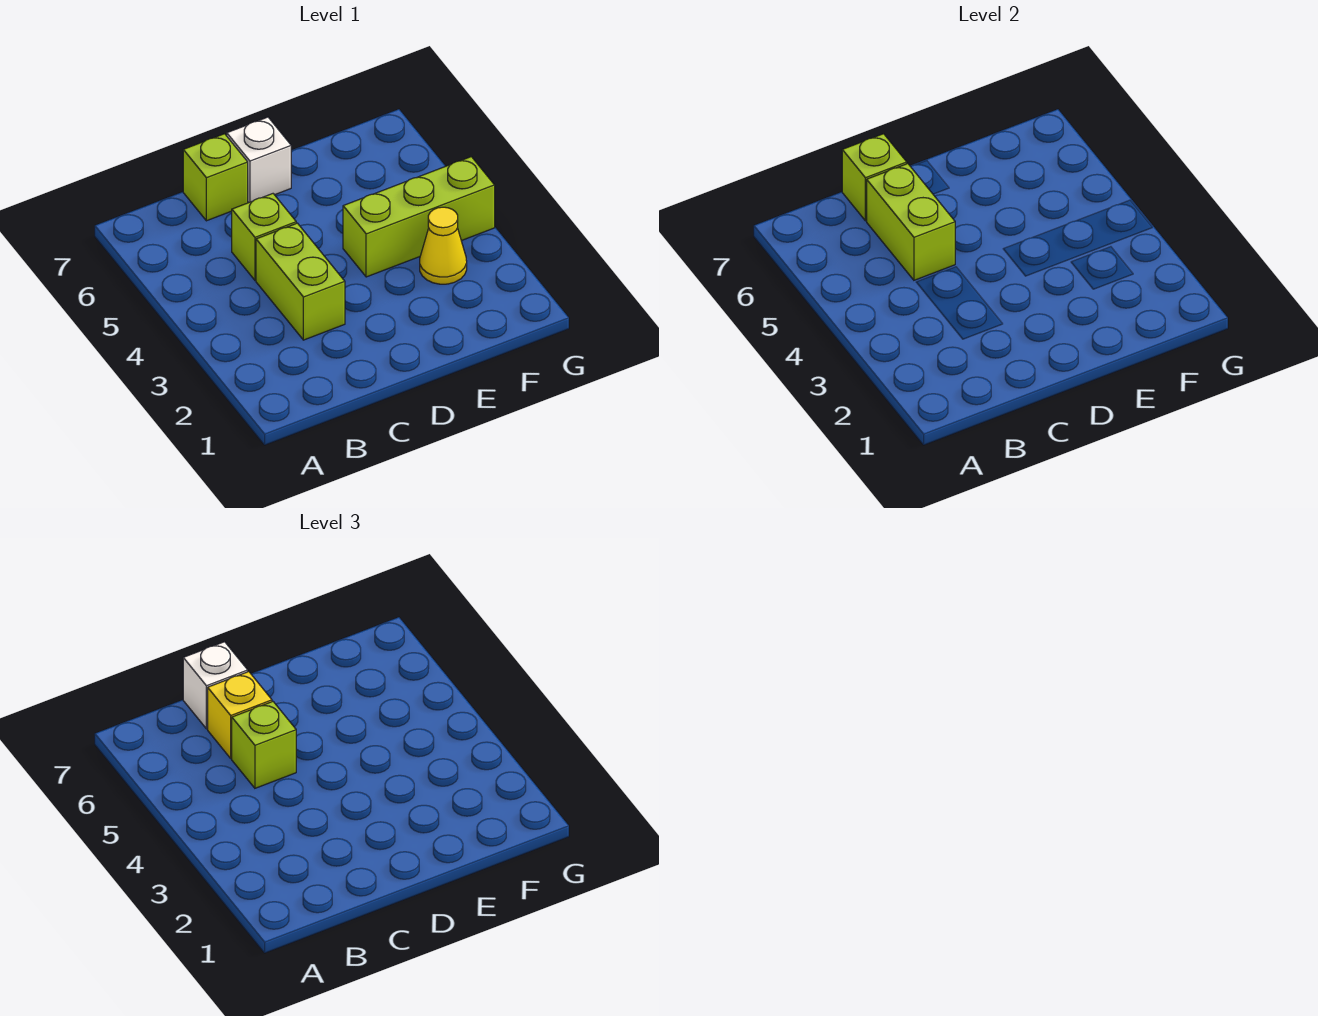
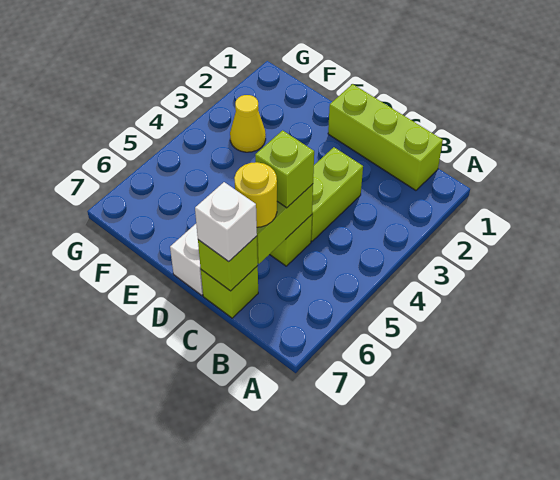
yellow 1x1 brick [208,672,272,758] -> yellow 1x1 round brick [234,162,277,227]
lime 1x3 brick [343,157,495,277] -> lime 1x3 brick moved to [328,84,443,190]

